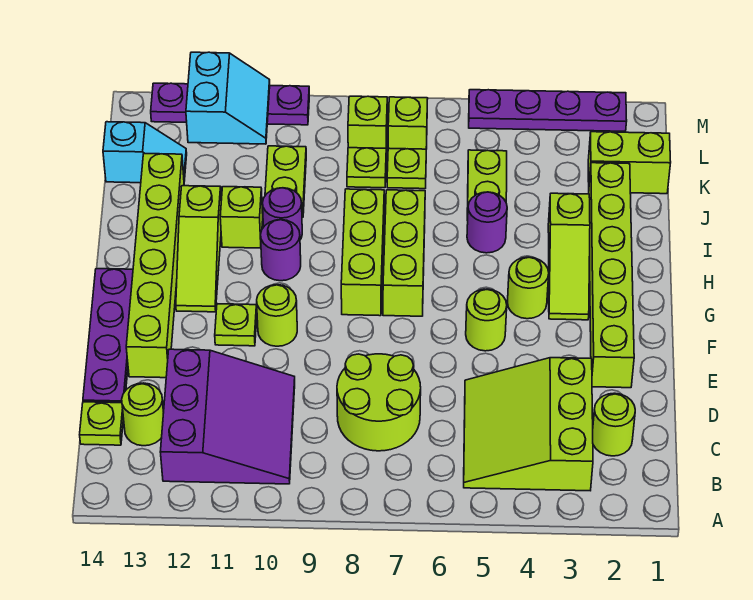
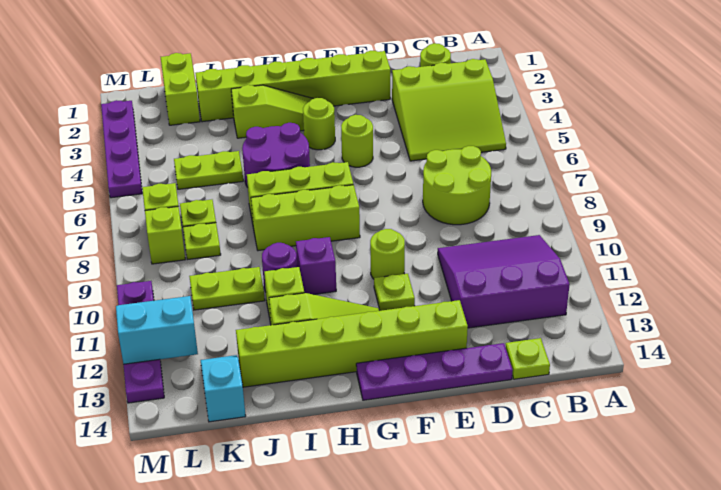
lime 1x1 round brick [122,383,164,446] -> none
purple 1x1 round brick [261,220,301,281] -> purple 1x1 brick [296,237,336,295]
purple 1x1 round brick [467,192,507,253] -> purple 2x2 round brick [242,123,310,187]

